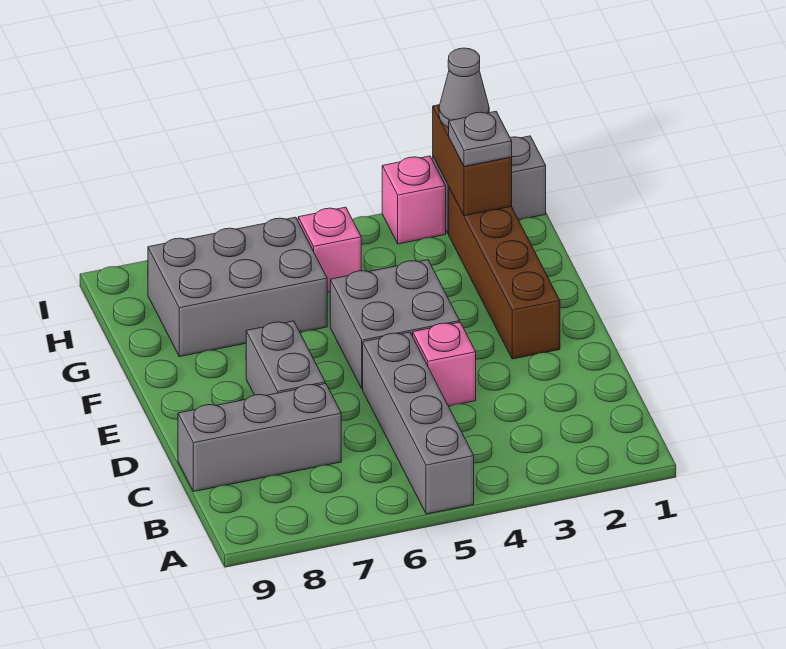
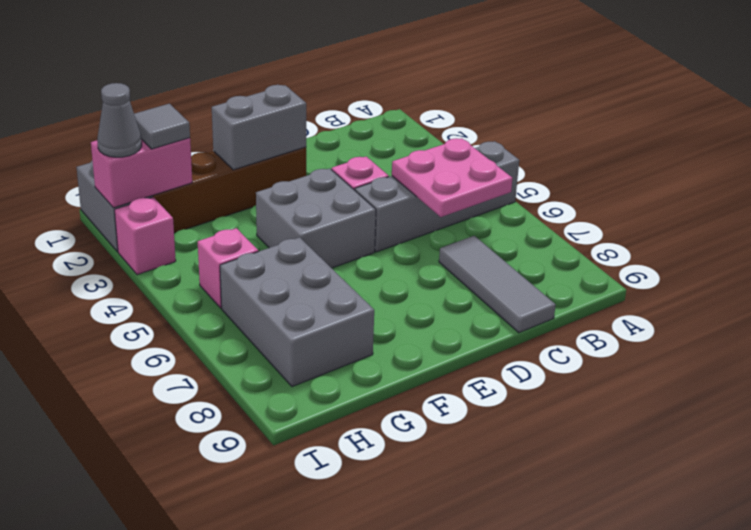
none -> pink 2x2 plate [392,138,512,217]
grey 1x3 brick [178,384,341,492] -> grey 1x3 tile [439,236,556,333]
grey 1x2 brick [246,321,325,395] -> grey 1x2 brick moved to [212,85,306,170]
brown 1x2 brick [433,105,512,216] -> pink 1x2 brick [91,138,192,208]
grey 1x1 plate [449,111,512,166] -> grey 1x1 tile [134,104,190,149]

